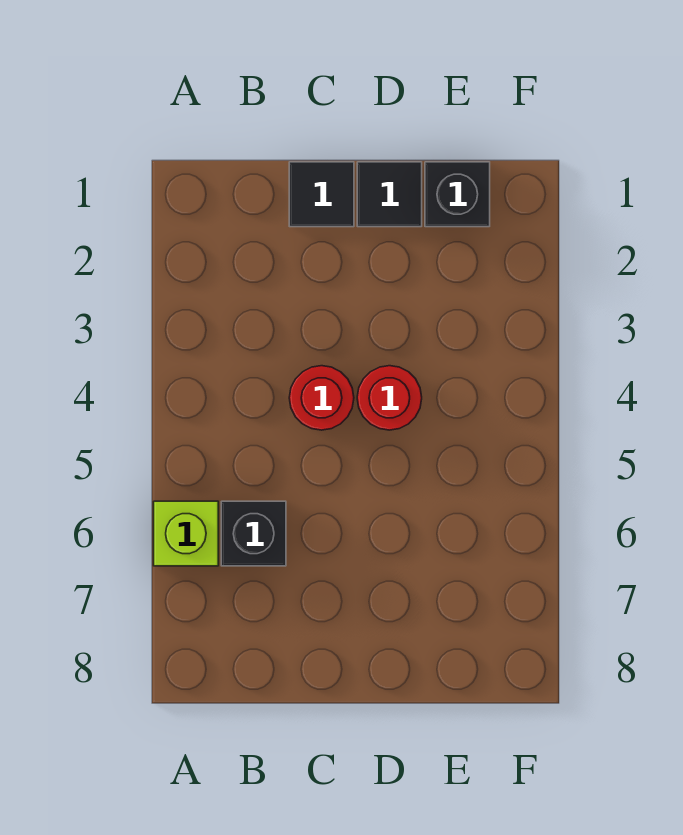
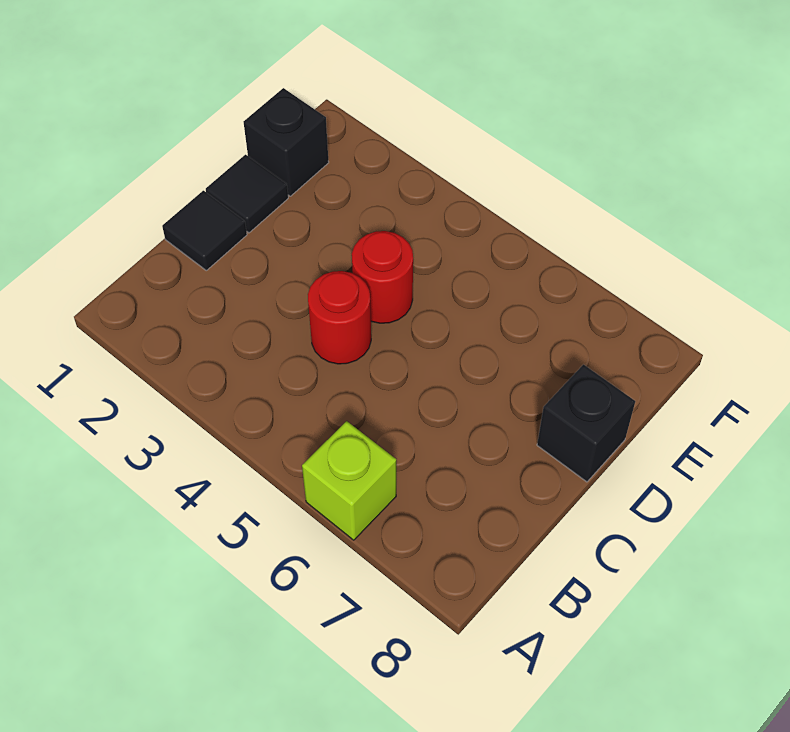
black 1x1 brick [221,501,286,566] -> black 1x1 brick moved to [537,365,635,482]

